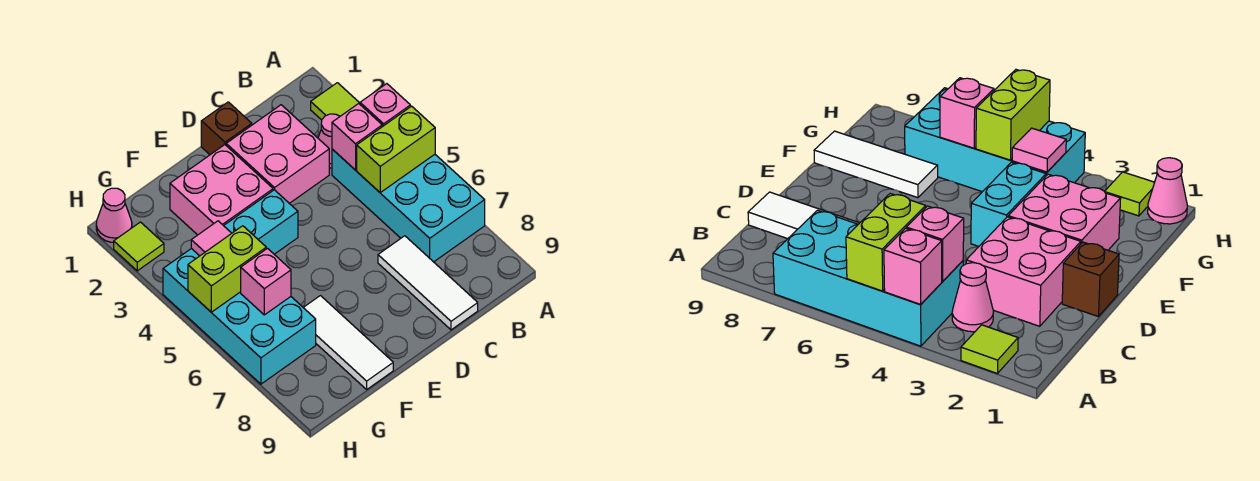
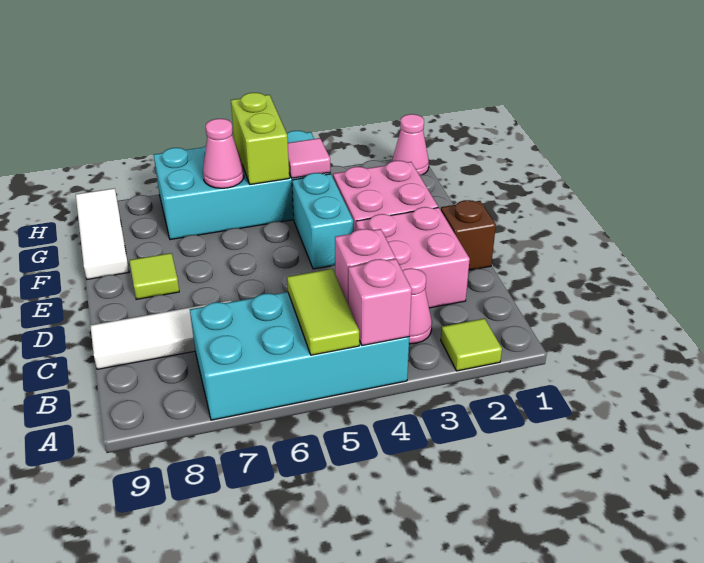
lime 1x2 brick [357,106,435,192] -> lime 1x2 tile [287,269,359,355]
white 1x3 tile [303,296,393,389] -> white 1x3 tile turned to [76,188,129,279]
pink 1x1 brick [241,249,291,315] -> pink 1x1 cone [203,119,244,188]
lime 1x1 tile [114,222,164,271] -> lime 1x1 tile moved to [129,253,179,299]

